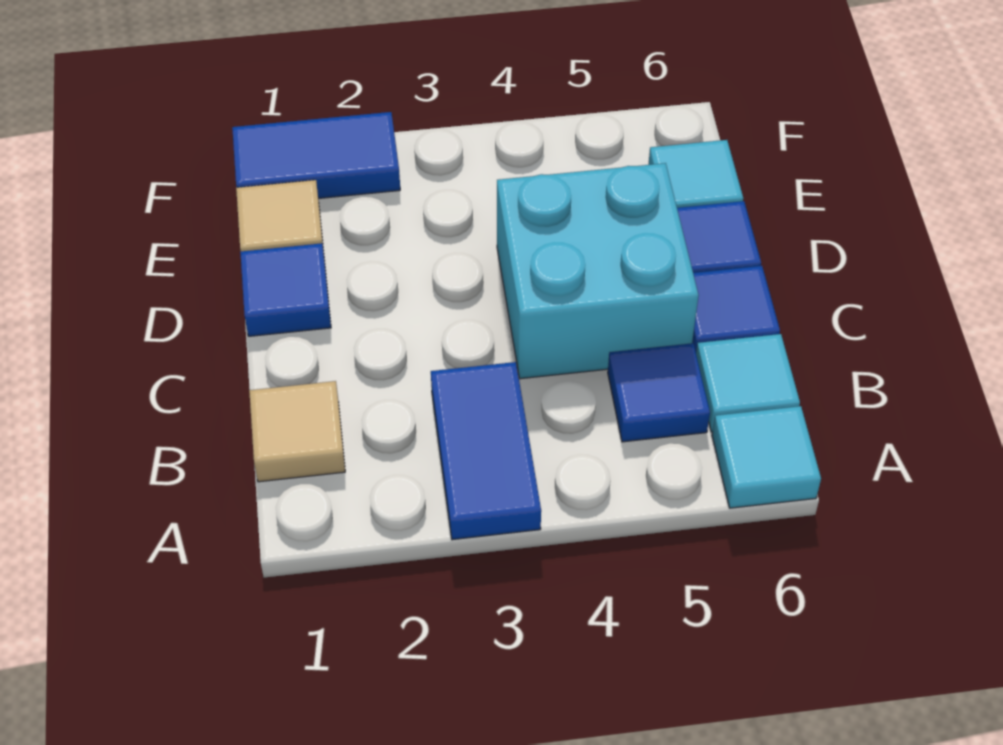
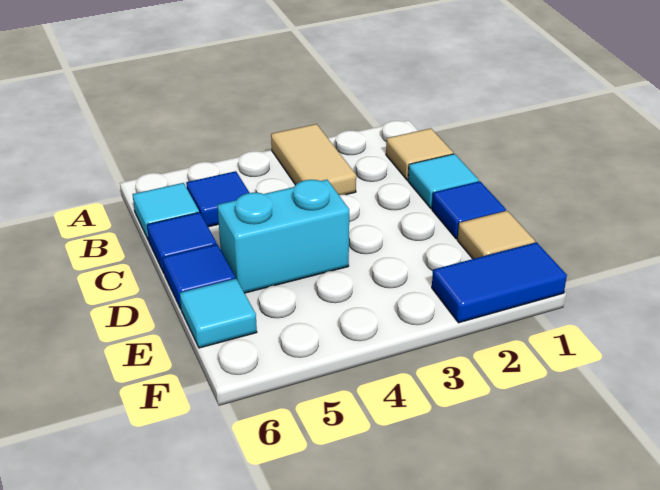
blue 1x2 tile [431,362,541,540] -> tan 1x2 tile [271,124,356,195]
cyan 1x1 tile [712,406,821,508] -> cyan 1x1 tile moved to [408,154,479,208]
cyan 2x2 brick [497,163,699,379] -> cyan 1x2 brick [217,180,349,293]

